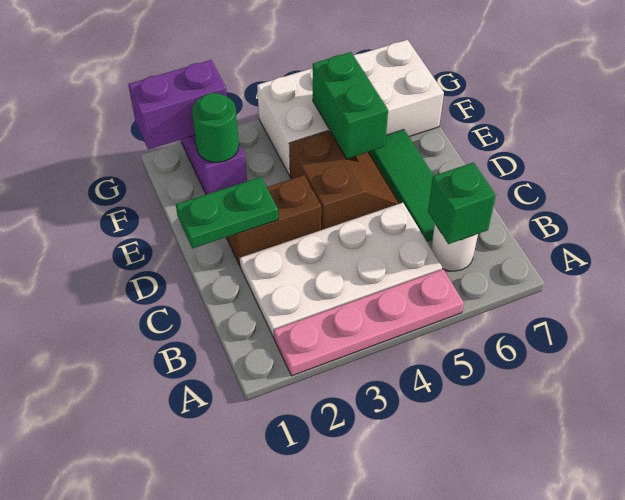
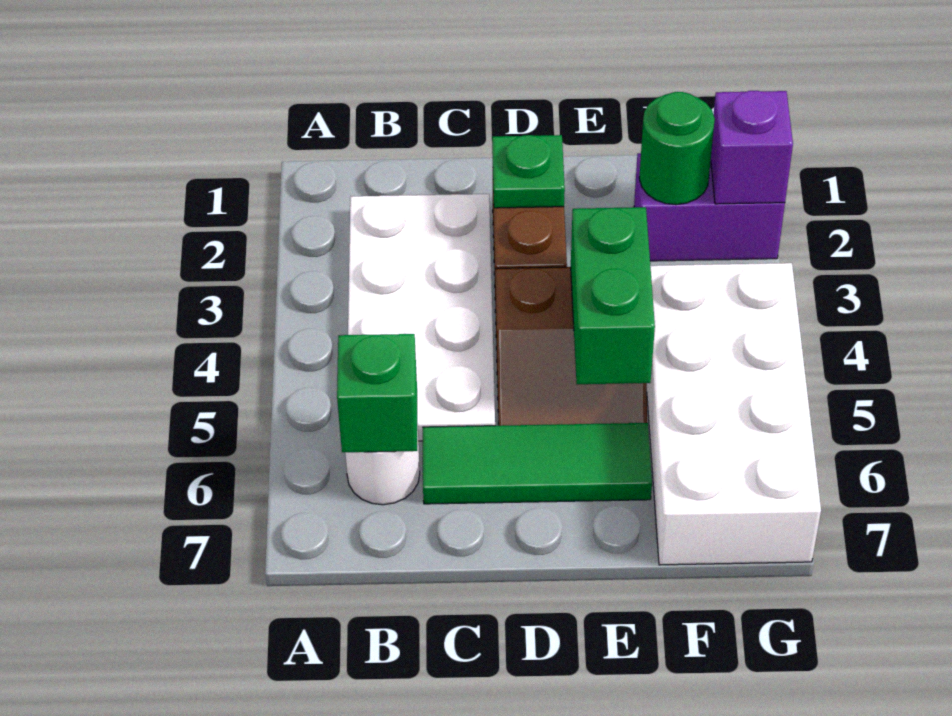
pink 1x4 plate [274,269,464,376] -> none
green 1x2 plate [176,177,278,248] -> green 1x1 plate [492,135,565,208]
green 1x2 brick [313,52,388,159] -> green 1x2 brick turned to [571,207,655,384]
purple 1x2 brick [128,60,227,149] -> purple 1x1 brick [711,91,793,204]

